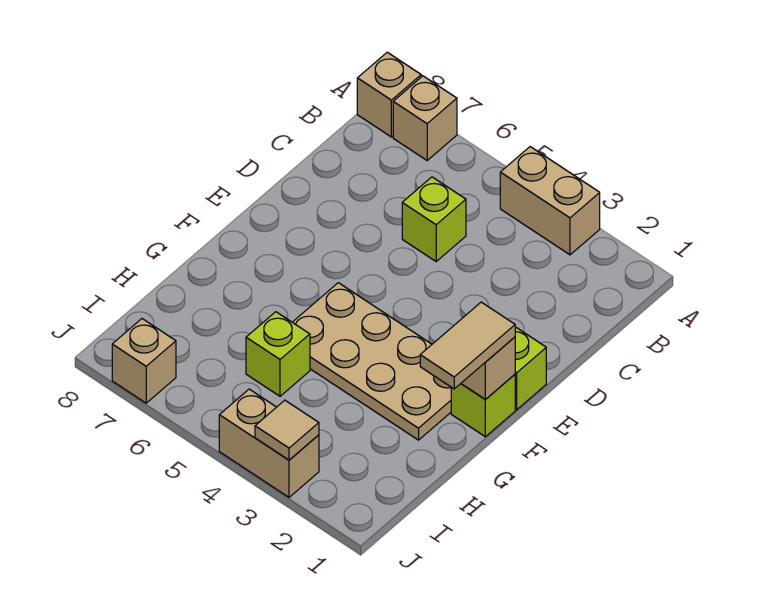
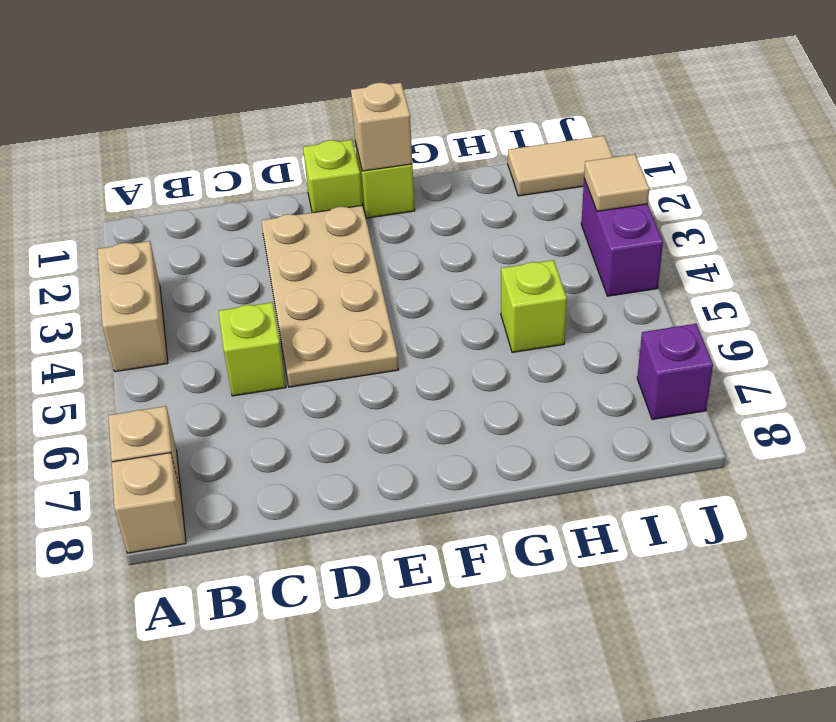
tan 1x2 tile [420,302,515,389] -> tan 1x2 tile moved to [508,136,613,196]
tan 2x4 plate [292,283,451,440] -> tan 2x4 plate moved to [261,205,398,387]
tan 1x2 brick [219,389,319,497] -> purple 1x2 brick [581,179,663,296]
tan 1x1 brick [112,319,176,403] -> purple 1x1 brick [637,324,713,420]

